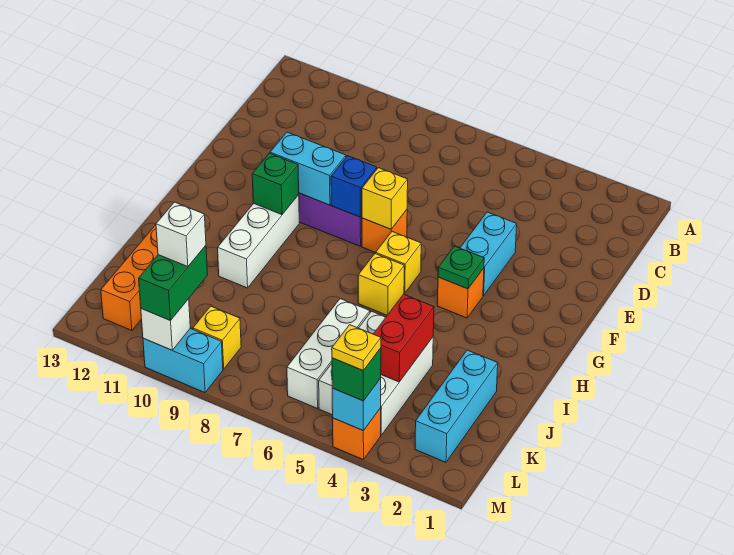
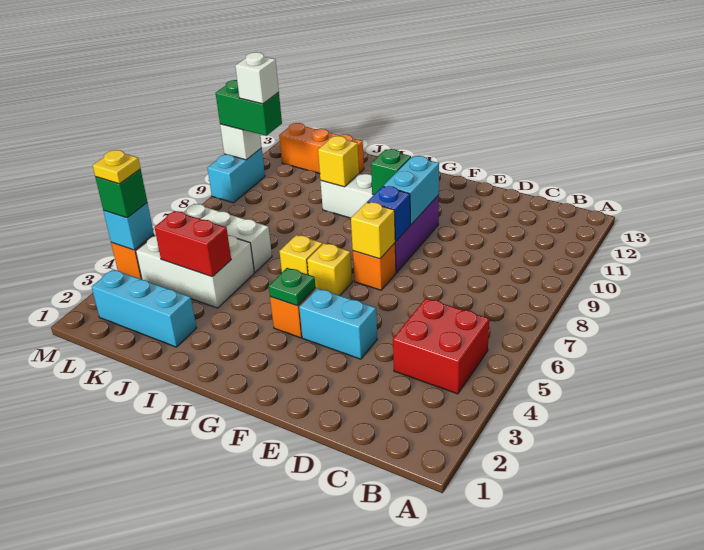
none -> red 2x2 brick [393,298,489,394]
yellow 1x1 brick [193,306,241,369] -> yellow 1x1 brick moved to [318,136,359,187]

